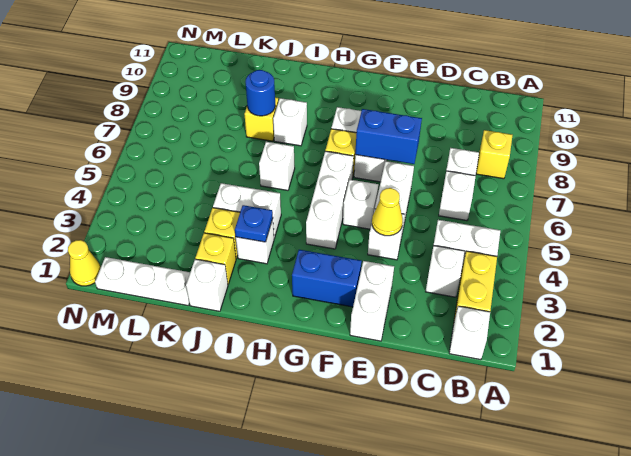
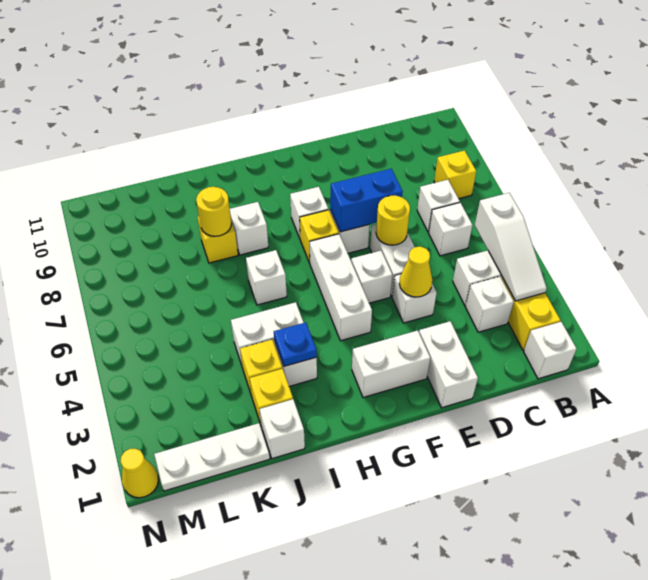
none -> white 1x3 slope [475,193,547,301]
none -> yellow 1x1 round brick [376,195,410,245]
blue 1x2 brick [292,250,362,307] -> white 1x2 brick [352,330,430,397]
blue 1x1 round brick [246,70,275,116] -> yellow 1x1 round brick [196,187,232,236]

